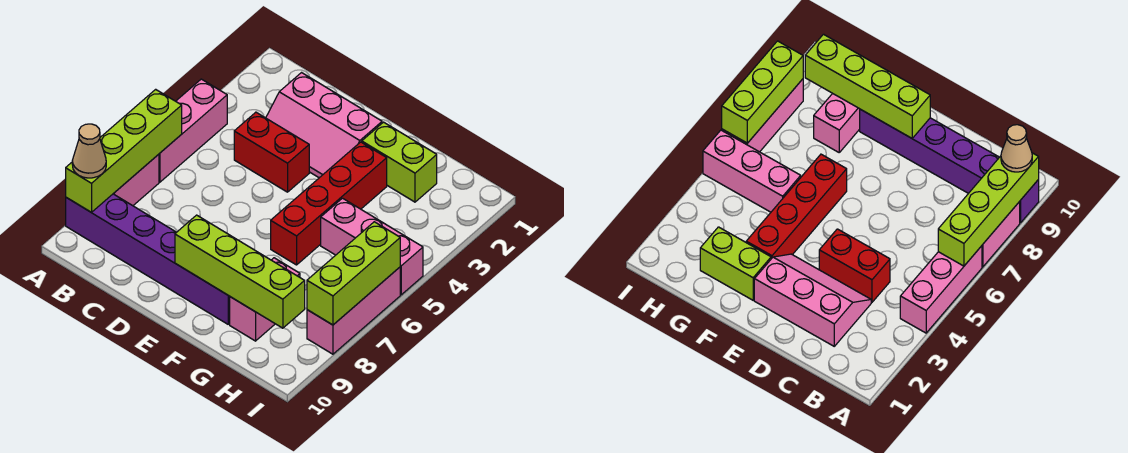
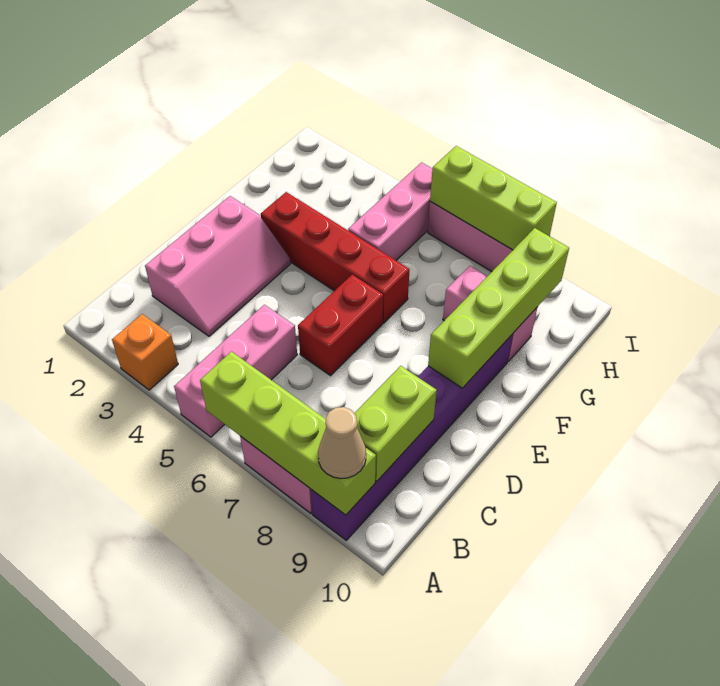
none -> orange 1x1 brick [112,314,178,390]
pink 1x3 brick [159,79,227,182] -> pink 1x3 brick turned to [174,305,297,437]
red 1x2 brick [234,112,309,192] -> red 1x2 brick moved to [298,275,383,376]
lime 1x2 brick [362,122,437,202] -> lime 1x2 brick moved to [354,366,437,481]

